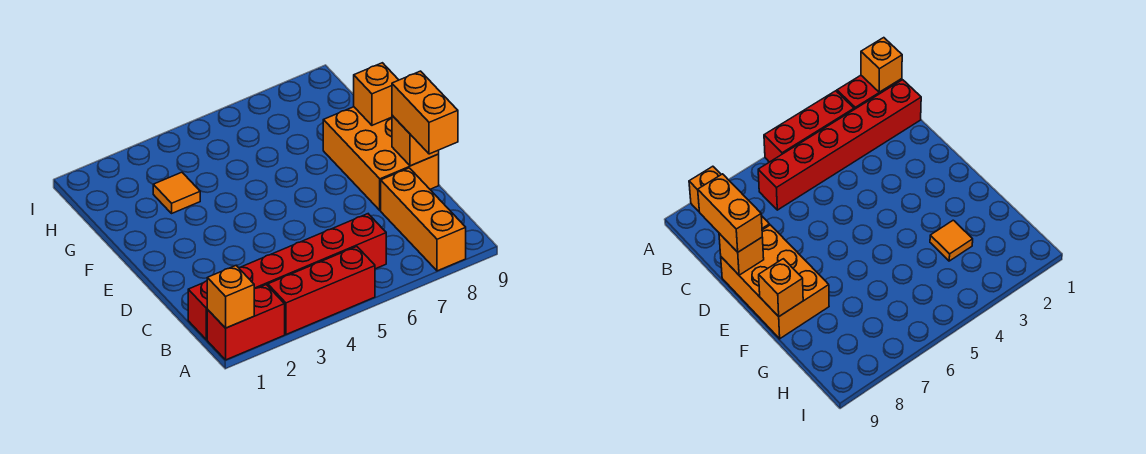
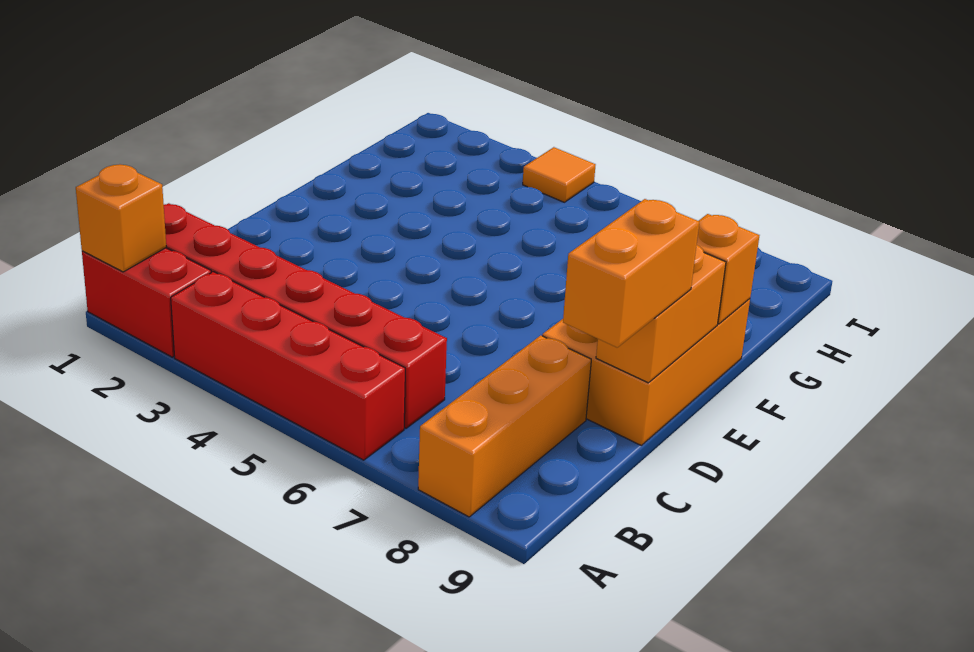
red 1x3 brick [268,247,375,334] -> red 1x4 brick [171,272,405,460]
orange 1x1 brick [392,115,439,166] -> orange 1x2 brick [596,245,726,383]
orange 1x1 tile [153,172,200,213] -> orange 1x1 tile moved to [523,147,595,202]

